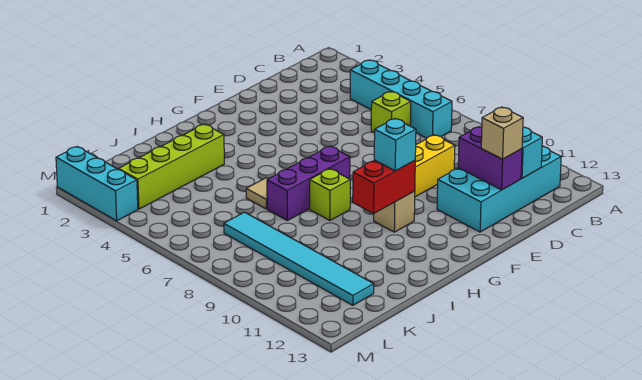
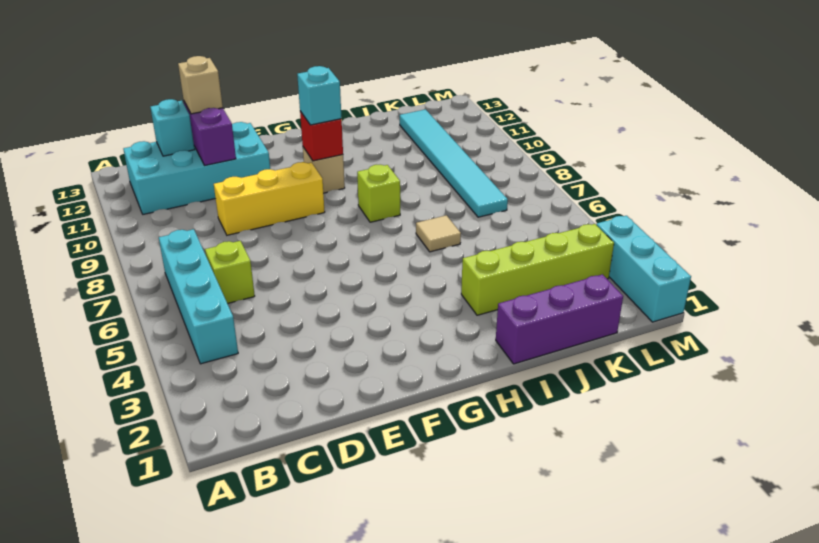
purple 1x3 brick [267,146,350,221] -> purple 1x3 brick moved to [496,274,623,364]
red 1x2 brick [353,160,415,214] -> red 1x1 brick [300,111,343,161]

